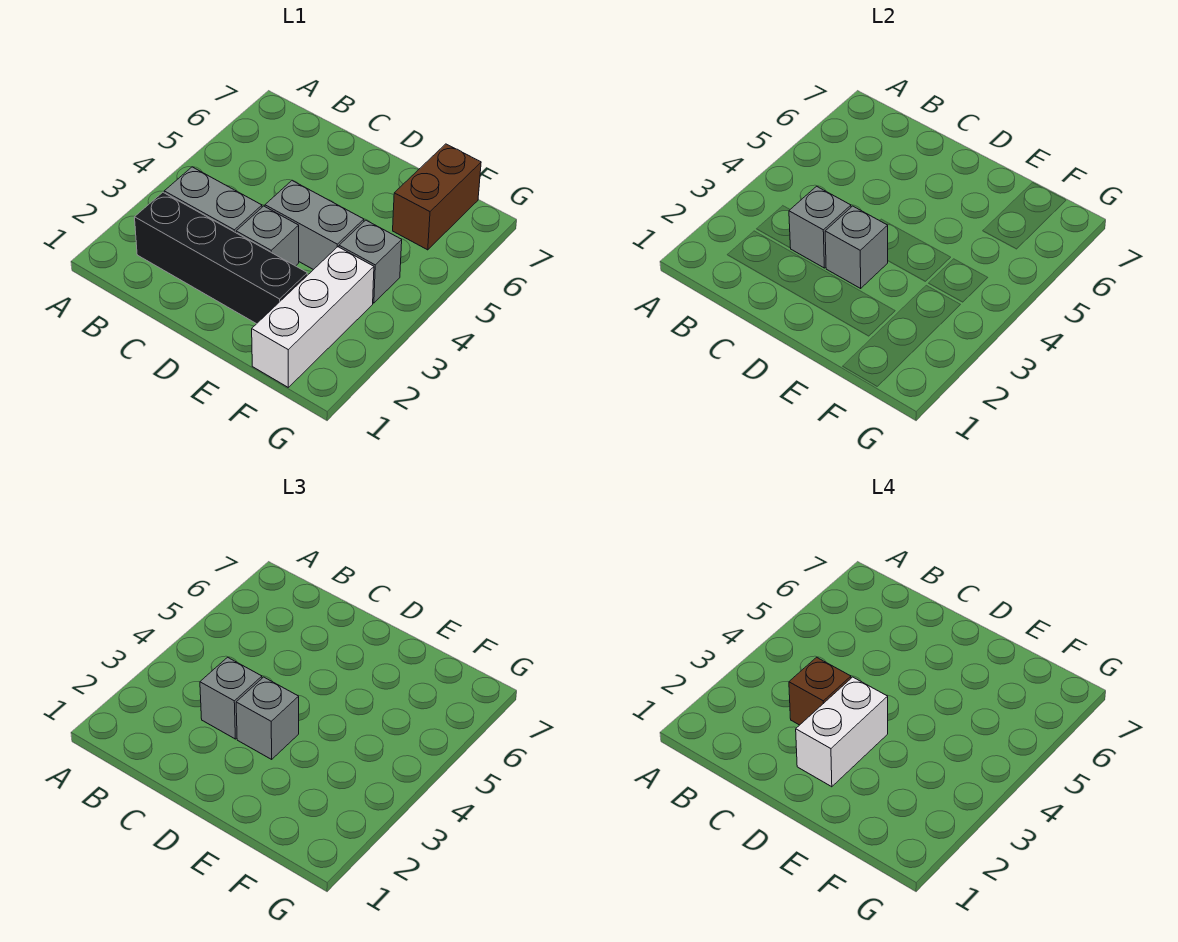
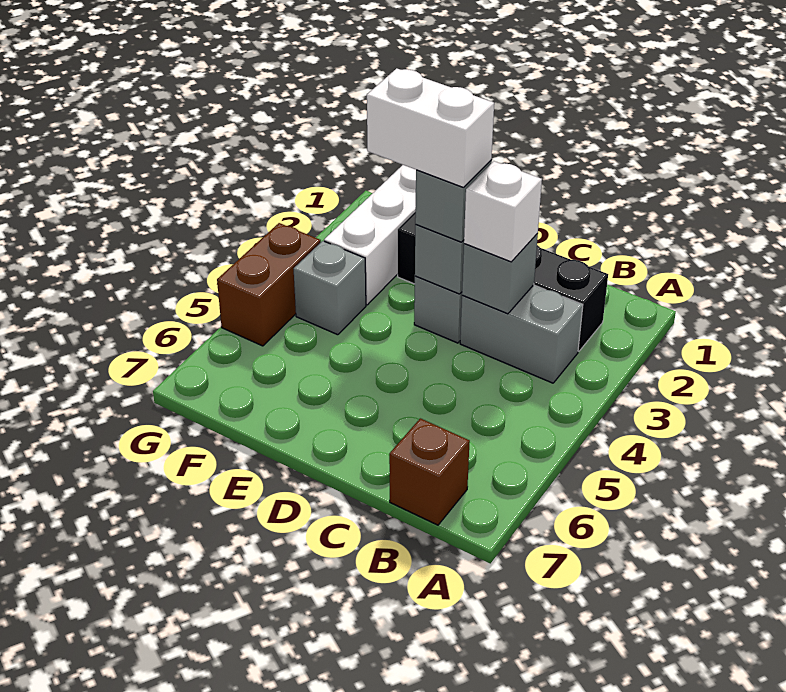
grey 1x1 brick [200,657,262,739] -> white 1x1 brick [464,161,542,262]
brown 1x1 brick [789,657,851,725] -> brown 1x1 brick moved to [389,418,470,525]
white 1x2 brick [796,677,888,787] -> white 1x2 brick turned to [367,68,494,188]
grey 1x2 brick [265,181,364,270] -> none
brown 1x2 brick [393,144,481,250] -> brown 1x2 brick moved to [217,223,321,346]

